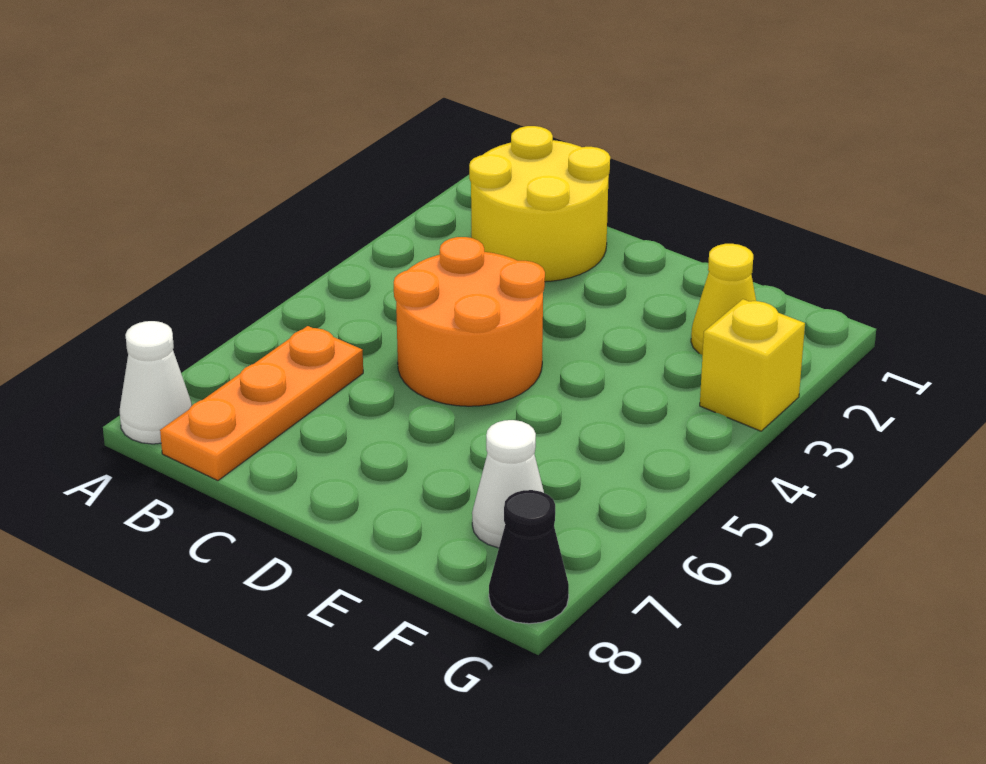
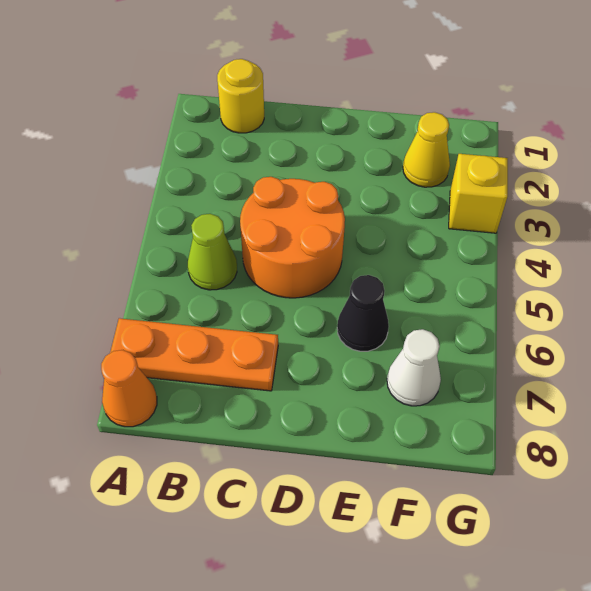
white 1x1 cone [120,321,192,444] -> orange 1x1 cone [101,350,157,427]
yellow 2x2 round brick [469,126,610,282] -> yellow 1x1 round brick [217,59,264,133]
none -> lime 1x1 cone [188,214,237,290]
orange 1x3 plate [160,326,363,481] -> orange 1x3 plate turned to [110,318,278,391]
black 1x1 cone [489,490,569,624] -> black 1x1 cone moved to [337,275,389,351]

